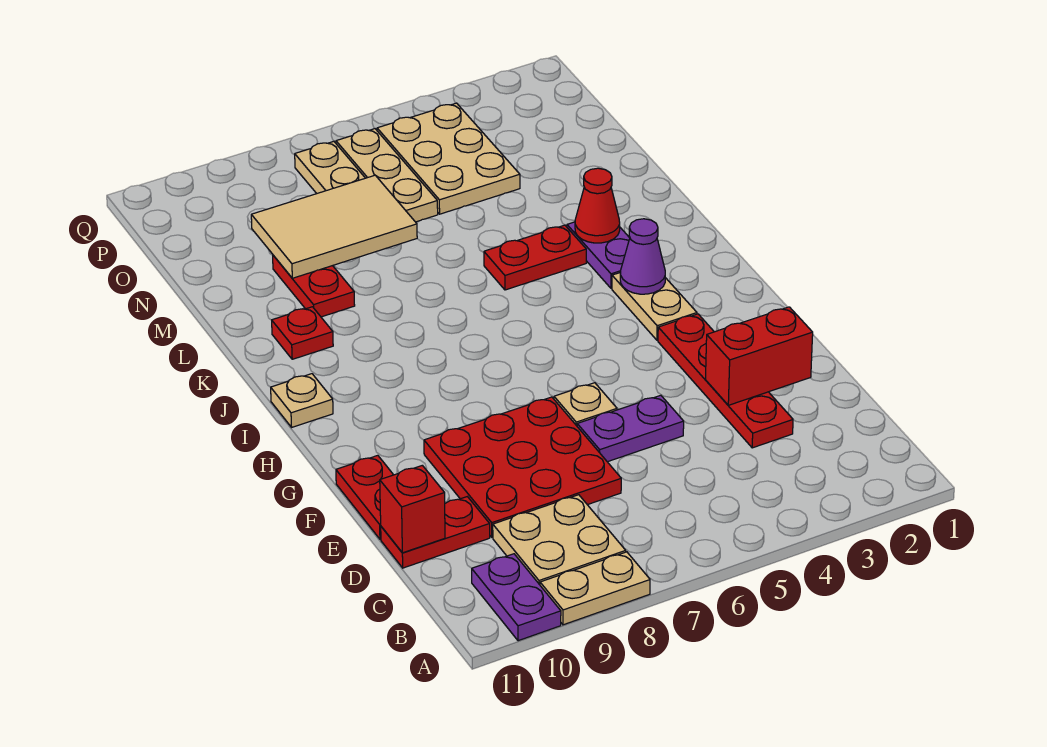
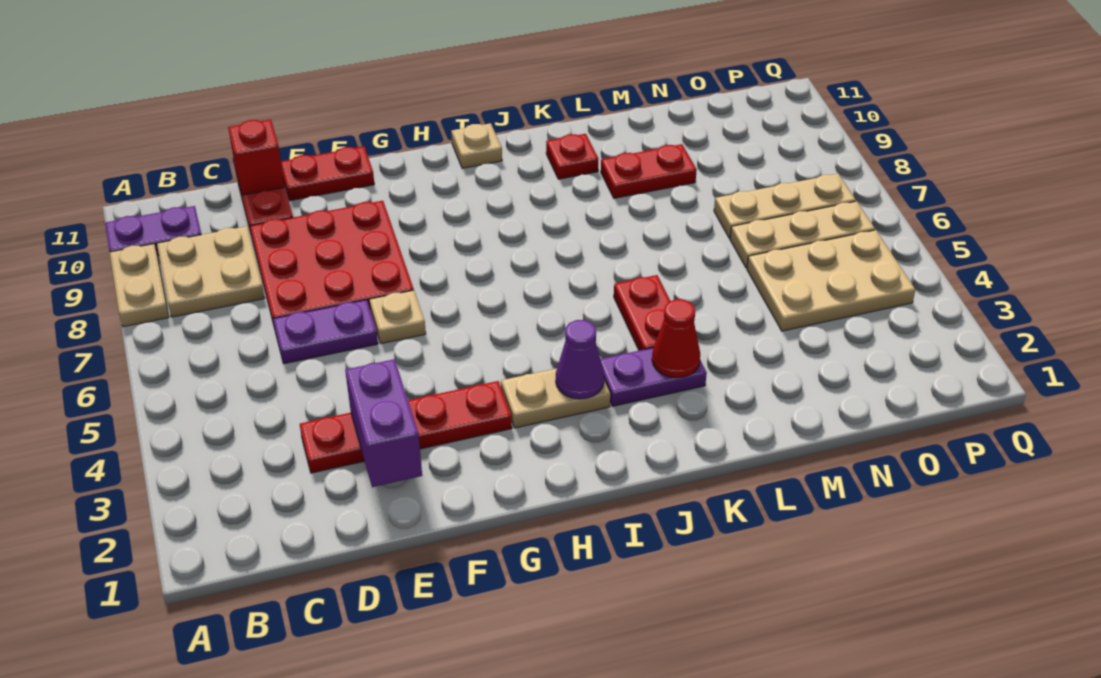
red 1x2 brick [706,307,813,405] -> purple 1x2 brick [345,359,422,487]
purple 1x2 plate [577,395,684,462] -> purple 1x2 plate turned to [273,300,378,364]
tan 2x3 tile [251,175,417,278] -> none

